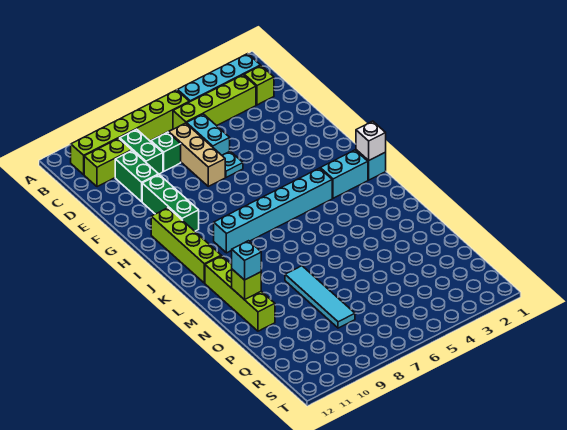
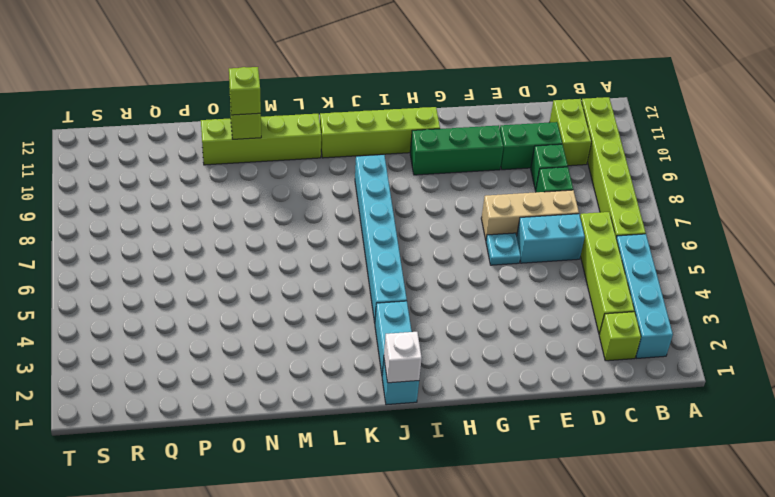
green 1x2 brick [120,129,163,174] -> green 1x1 brick [531,144,568,191]
cyan 1x4 tile [285,266,355,328] -> none
cyan 1x1 brick [232,241,261,280] -> lime 1x1 brick [229,67,261,115]

